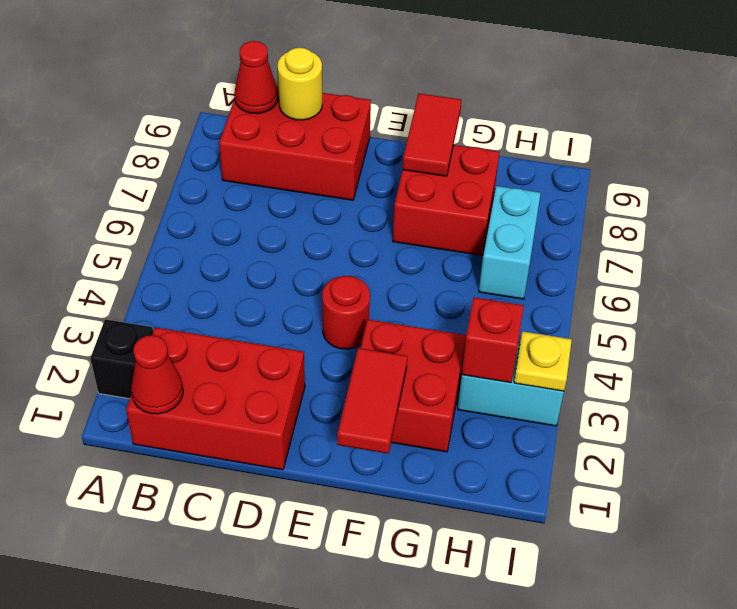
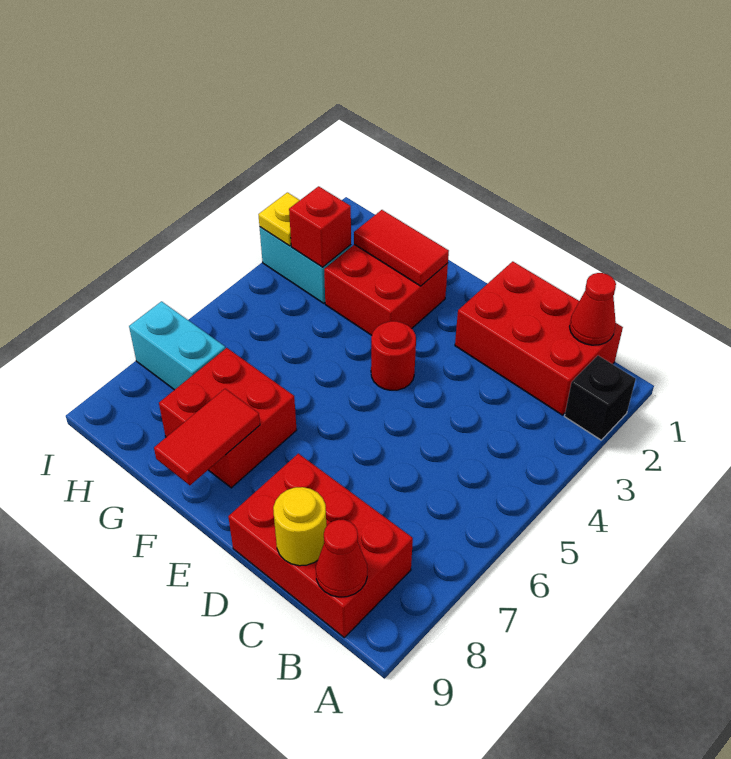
red 1x2 tile [337,348,407,454] -> red 1x2 tile turned to [354,210,449,286]
cyan 1x2 brick [479,186,541,299] -> cyan 1x2 brick turned to [129,301,225,390]

